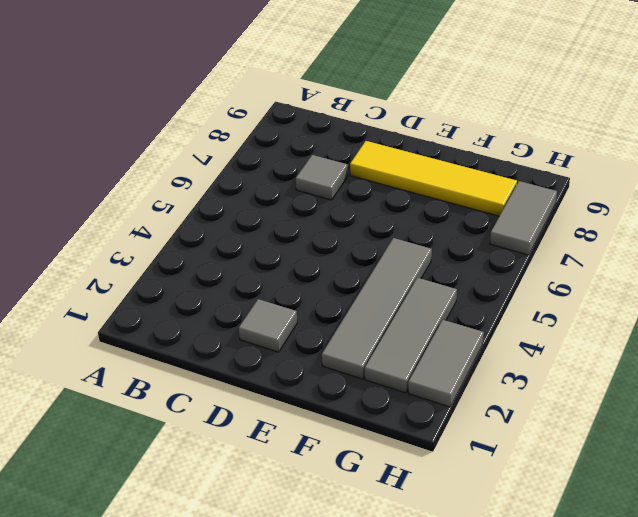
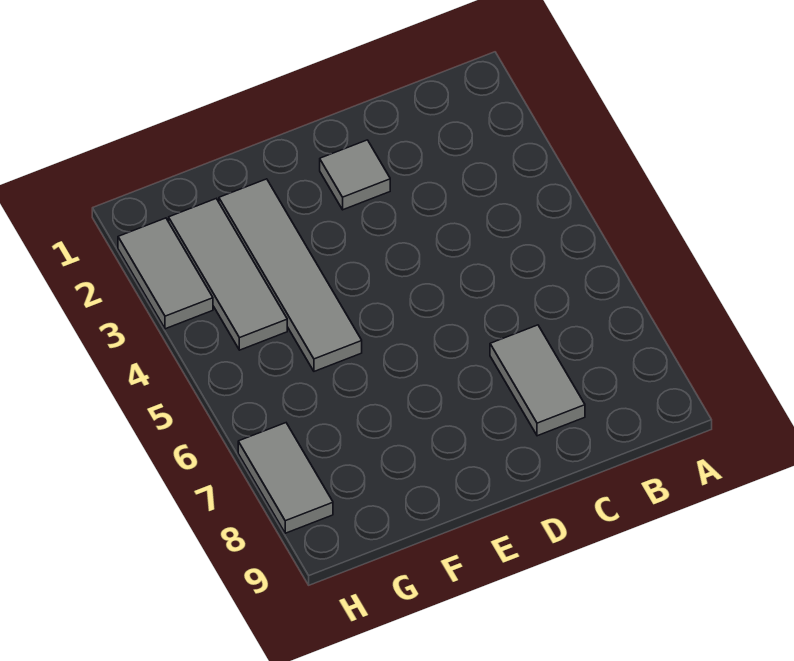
grey 1x1 tile [296,155,348,200] -> grey 1x2 tile [490,325,585,436]
yellow 1x4 tile [350,141,517,216] -> none

